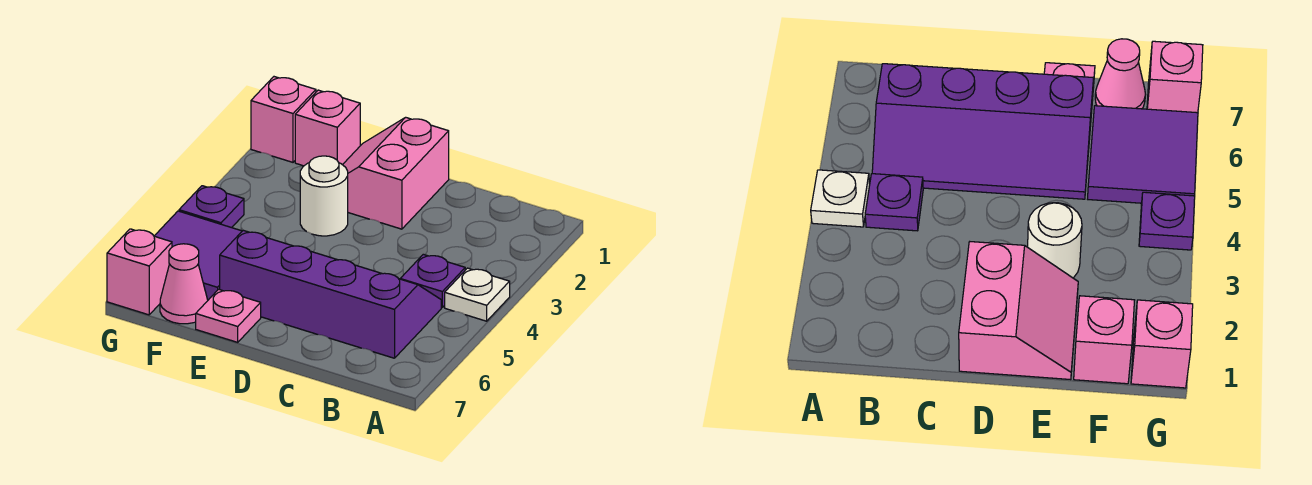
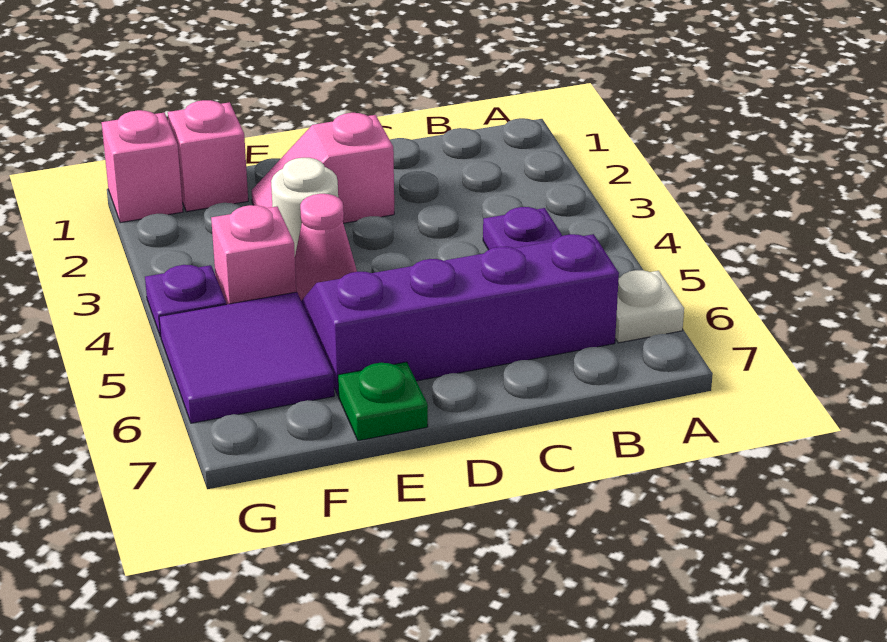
white 1x1 plate [445,268,510,321] -> white 1x1 plate moved to [615,270,684,343]
pink 2x2 slope [343,117,449,229] -> pink 1x2 slope [252,113,394,223]
pink 1x1 plate [196,289,261,342] -> green 1x1 plate [338,362,428,441]
pink 1x1 cone [160,244,208,324] -> pink 1x1 cone moved to [295,194,357,301]
pink 1x1 brick [107,229,172,315] -> pink 1x1 brick moved to [211,205,296,304]

